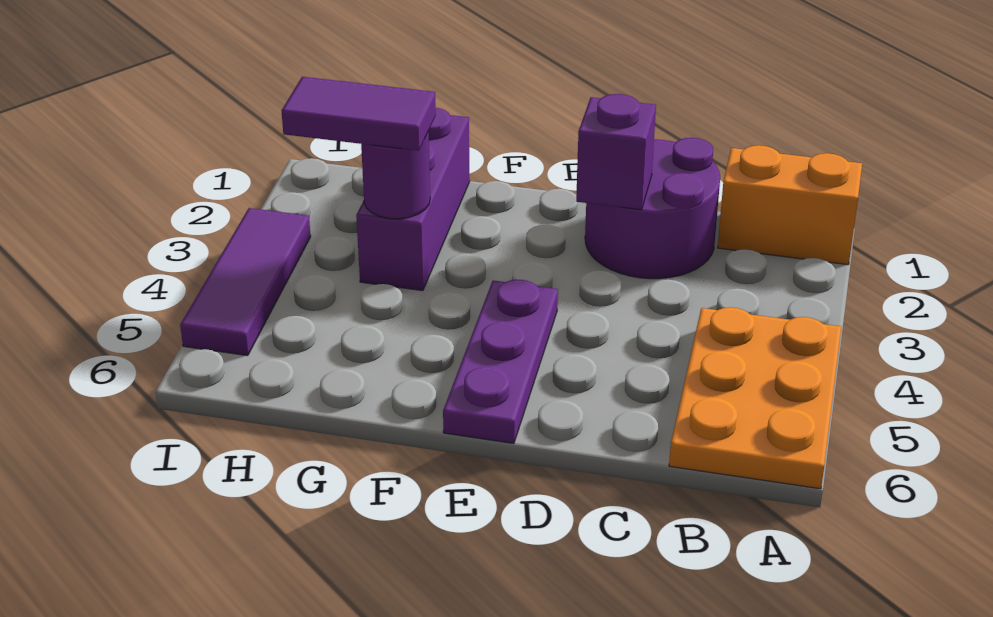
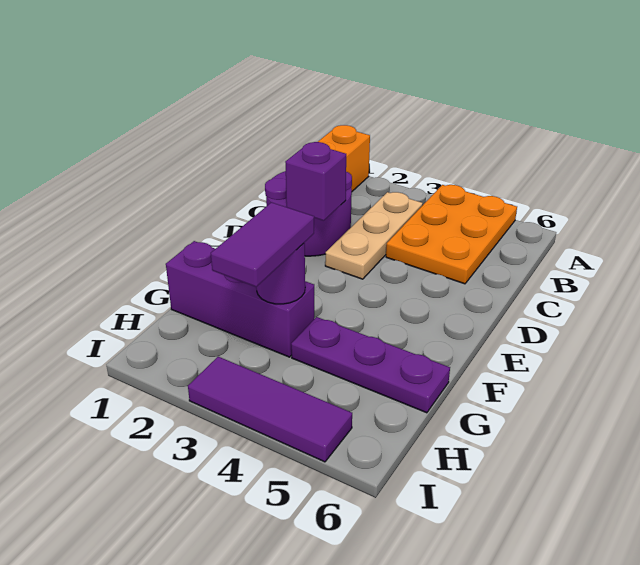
orange 2x3 plate [669,307,841,489] -> orange 2x3 plate turned to [386,185,517,284]
none -> tan 1x3 plate [325,192,423,279]
purple 1x3 plate [443,280,558,444] -> purple 1x3 plate moved to [291,317,450,413]

